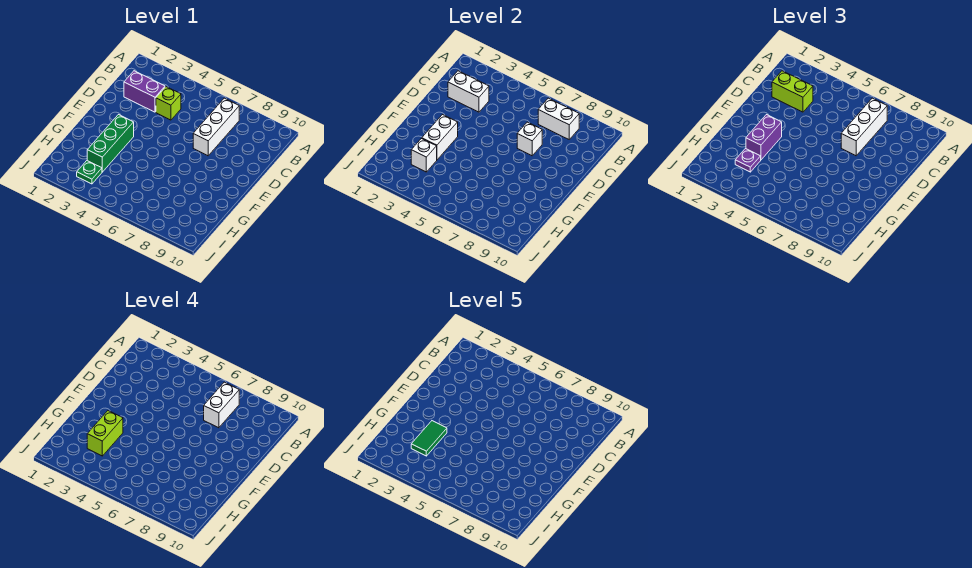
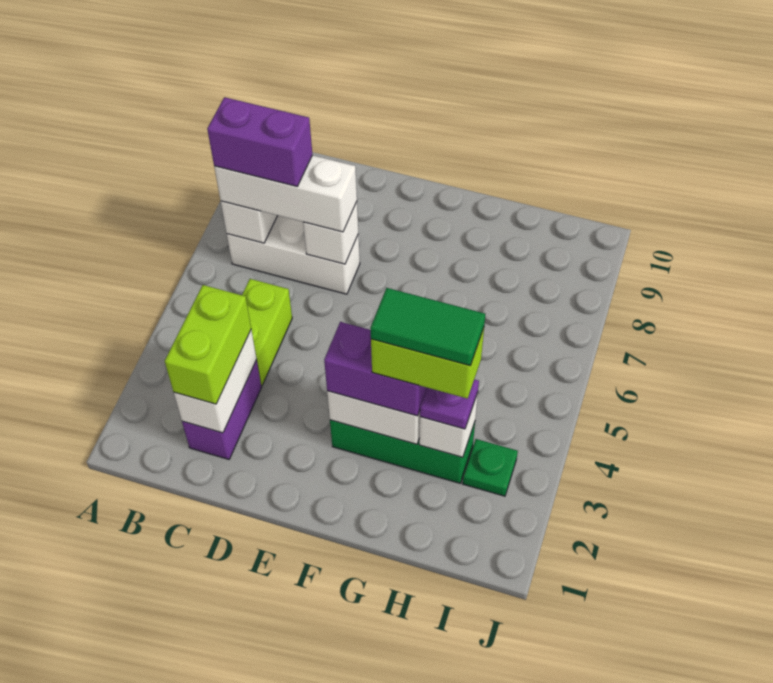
white 1x2 brick [204,382,239,428] -> purple 1x2 brick [207,97,312,186]
lime 1x1 brick [156,87,181,120] -> lime 1x2 brick [242,279,292,385]

